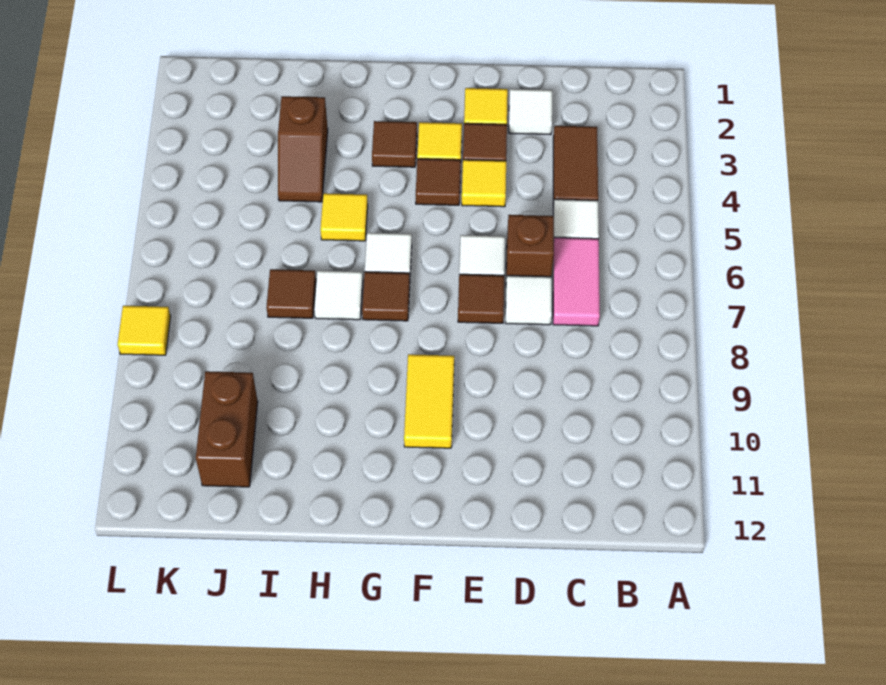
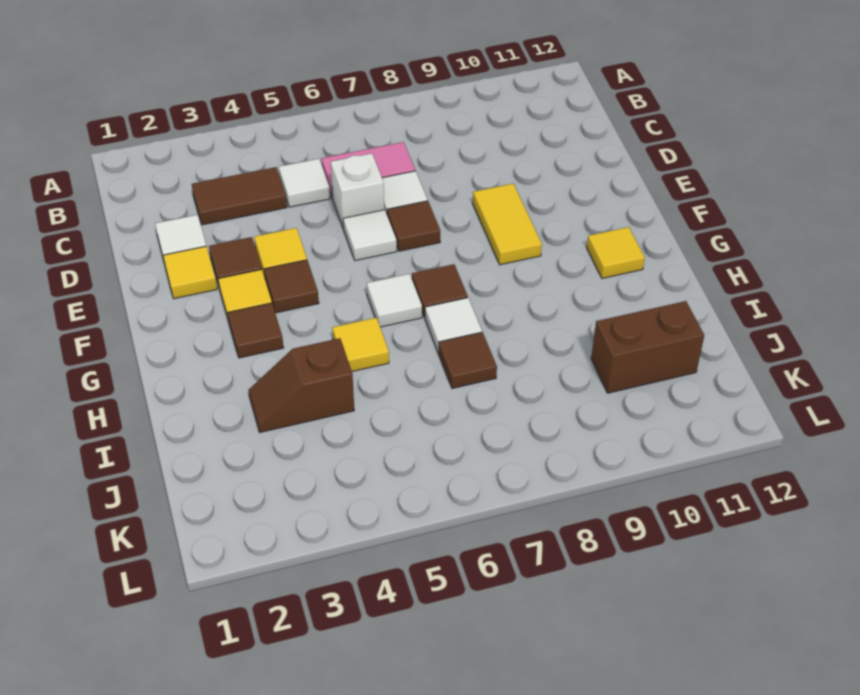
brown 1x1 brick [506,215,554,278] -> white 1x1 brick [331,153,384,229]
yellow 1x2 tile [404,354,454,448] -> yellow 1x2 tile turned to [473,184,542,265]
brown 1x2 slope [278,96,328,202] -> brown 1x2 slope turned to [249,338,354,432]
yellow 1x1 tile [117,306,171,355] -> yellow 1x1 tile moved to [587,227,645,278]

